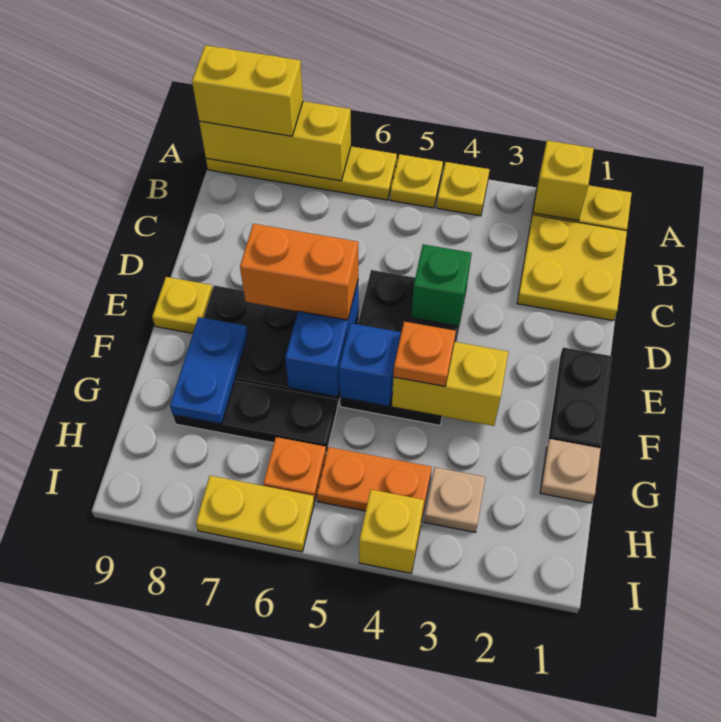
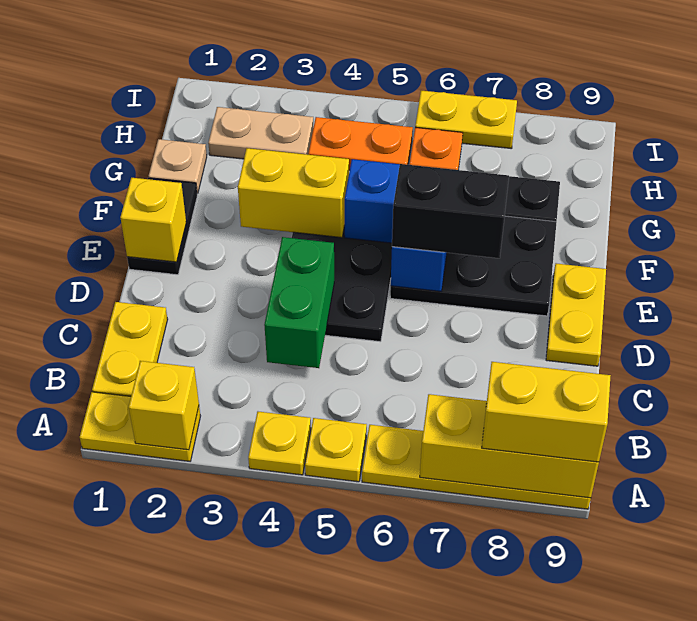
yellow 2x2 plate [517,215,627,321] -> yellow 1x2 plate [92,302,168,396]
green 1x1 brick [411,244,472,326] -> green 1x2 brick [264,237,334,368]
orange 1x2 brick [240,224,358,320] -> black 1x2 brick [392,164,509,258]
yellow 1x1 plate [152,277,213,333] -> yellow 1x2 plate [546,263,606,366]
orange 1x1 plate [393,322,456,387] -> none
blue 1x2 plate [170,317,248,424] -> none
tan 1x1 plate [424,467,485,532] -> tan 1x2 plate [208,107,313,159]
yellow 1x1 brick [359,490,424,573] -> yellow 1x1 brick moved to [120,178,186,262]

